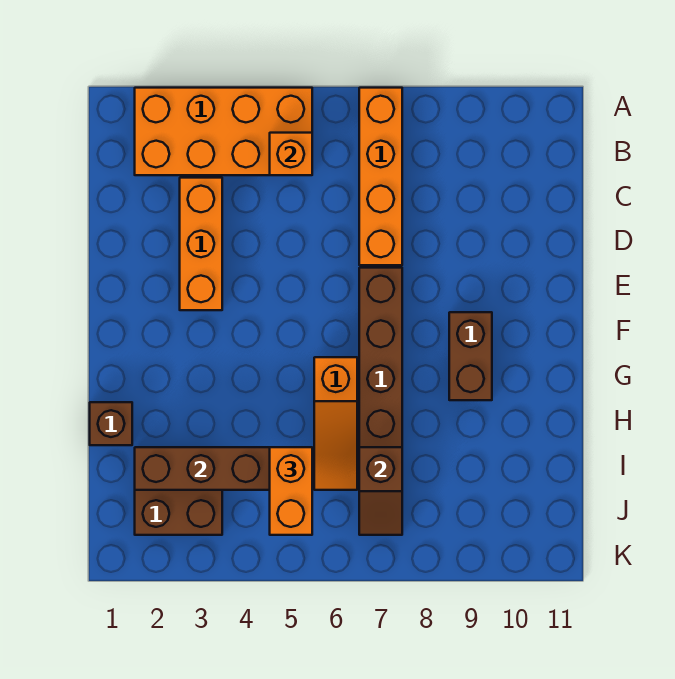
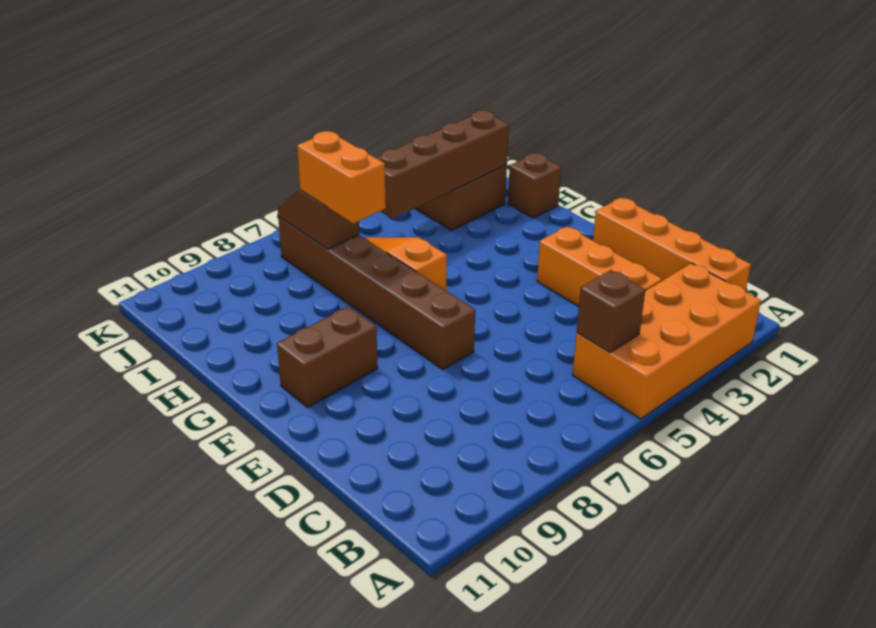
orange 1x4 brick [359,88,402,265] -> orange 1x4 brick moved to [593,198,751,291]
orange 1x1 brick [270,133,312,175] -> brown 1x1 brick [577,270,645,352]
brown 1x2 brick [449,312,492,400] -> brown 1x2 brick turned to [277,307,378,407]
orange 1x2 brick [270,447,312,535] -> orange 1x2 brick moved to [297,131,386,223]

